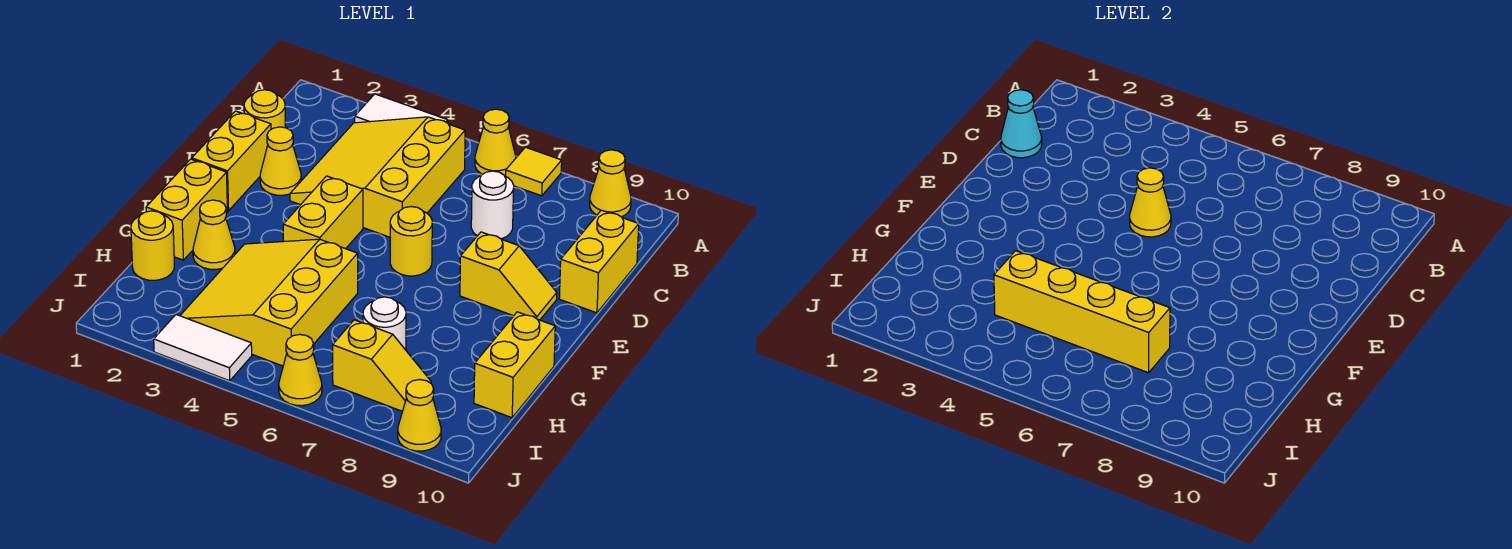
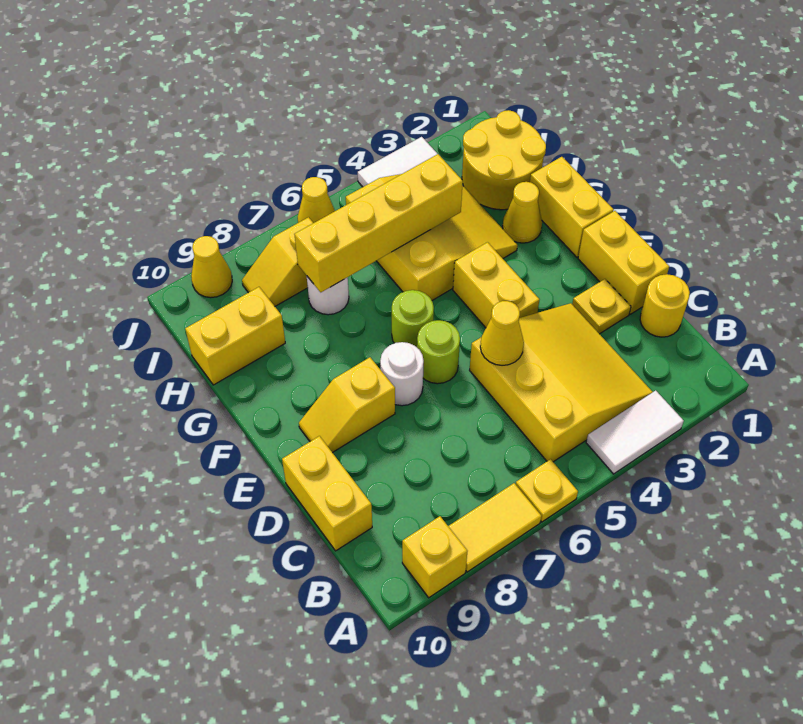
yellow 1x1 cone [475,109,516,176] -> yellow 1x1 plate [516,459,578,522]
yellow 1x1 tile [506,147,562,196] -> yellow 1x2 tile [448,483,541,572]
yellow 1x1 cone [590,150,631,217] -> yellow 1x1 brick [402,516,467,598]
cyan 1x1 cone [1001,90,1042,158] -> none
white 1x1 round brick [471,171,514,239] -> white 1x1 round brick moved to [380,342,424,406]
yellow 1x1 cone [260,127,301,195] -> yellow 1x1 plate [572,279,631,334]
yellow 1x1 round brick [390,207,432,276] -> lime 1x1 round brick [417,320,460,384]
none -> lime 1x1 round brick [392,290,434,347]
yellow 1x2 brick [474,312,555,418] -> yellow 1x2 brick turned to [185,287,285,385]
yellow 1x1 round brick [131,211,174,280] -> yellow 2x2 round brick [462,110,546,210]

